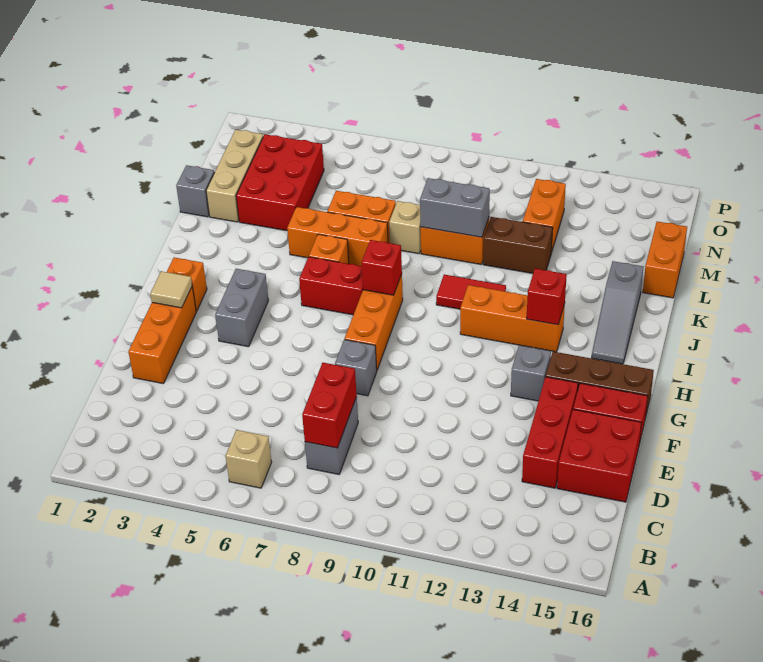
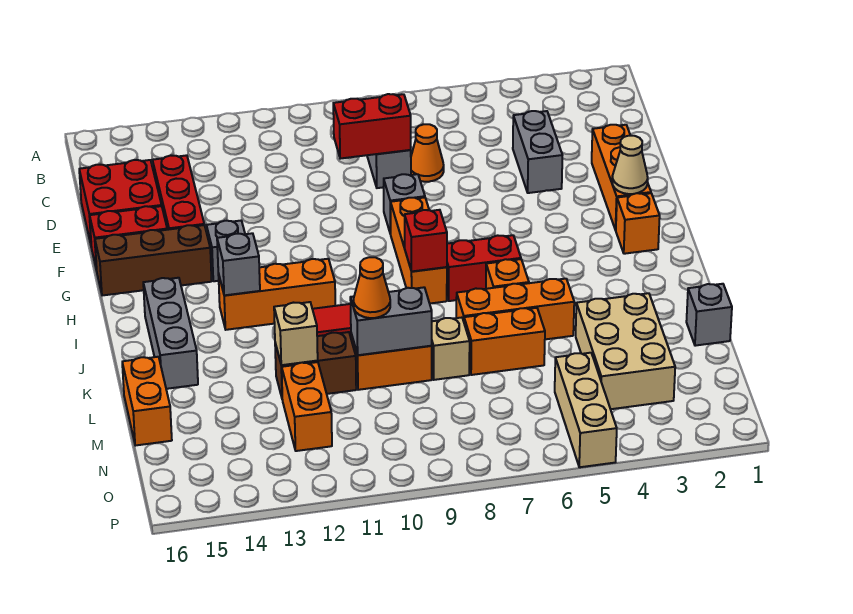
tan 1x1 brick [226,430,272,488] -> tan 1x1 brick moved to [274,302,318,365]
red 1x2 brick [302,363,357,448] -> red 1x2 brick turned to [333,94,411,159]
none -> orange 1x1 cone [411,124,444,182]
tan 1x1 tile [150,271,192,308] -> tan 1x1 cone [612,136,648,194]
grey 1x2 brick [215,269,268,347] -> grey 1x2 brick moved to [513,111,562,193]
red 1x1 brick [527,269,567,325] -> grey 1x1 brick [217,233,260,295]
grey 1x3 slope [592,261,644,364] -> grey 1x3 brick [143,278,198,389]
tan 1x3 brick [206,130,263,222] -> tan 1x3 brick moved to [555,353,617,467]
red 2x3 brick [236,134,324,231] -> tan 2x3 brick [576,293,675,409]
none -> orange 1x1 cone [354,257,390,318]

